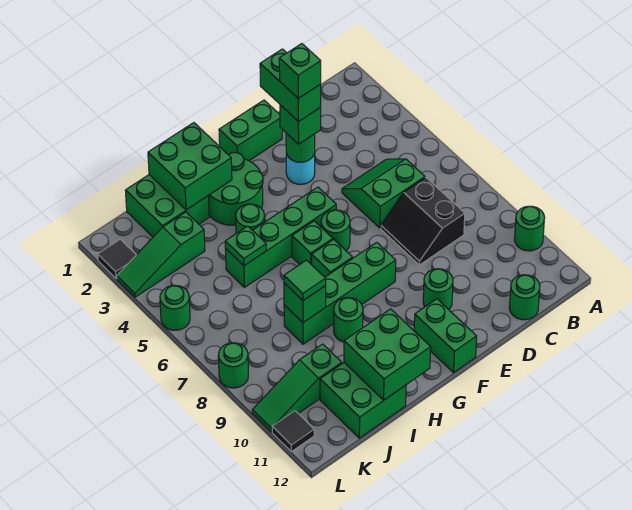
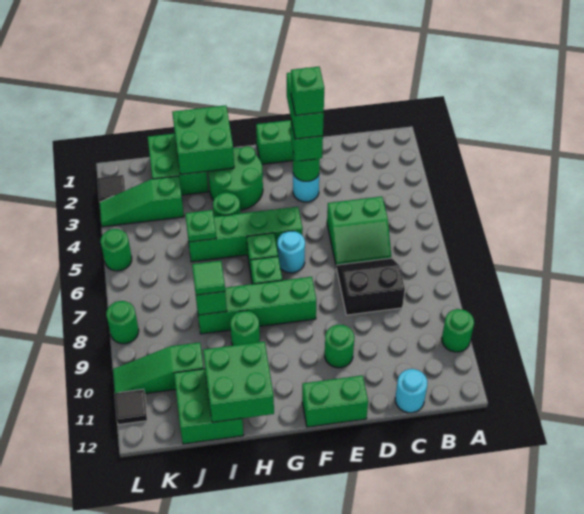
green 2x2 slope [342,159,425,228] -> green 2x2 slope turned to [327,197,391,267]
black 2x2 slope [381,178,465,265] -> black 2x2 slope turned to [337,258,405,315]
green 1x1 round brick [509,275,540,320] -> cyan 1x1 round brick [395,369,427,413]
green 1x1 round brick [321,210,350,250] -> cyan 1x1 round brick [277,231,305,273]
green 1x2 brick [414,299,477,373] -> green 1x2 brick turned to [302,375,368,427]

